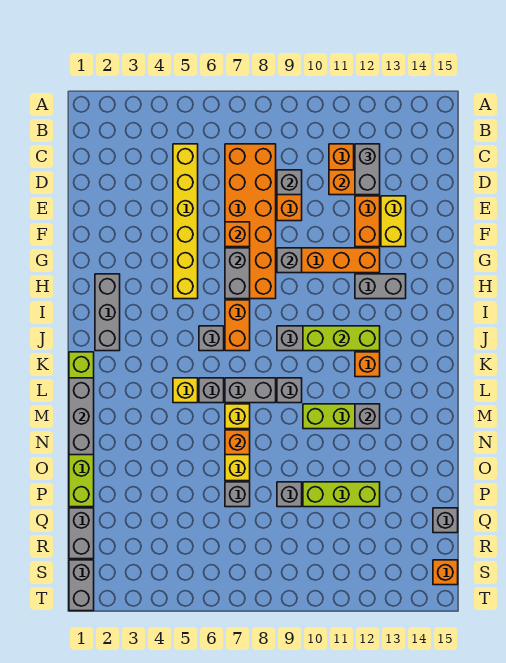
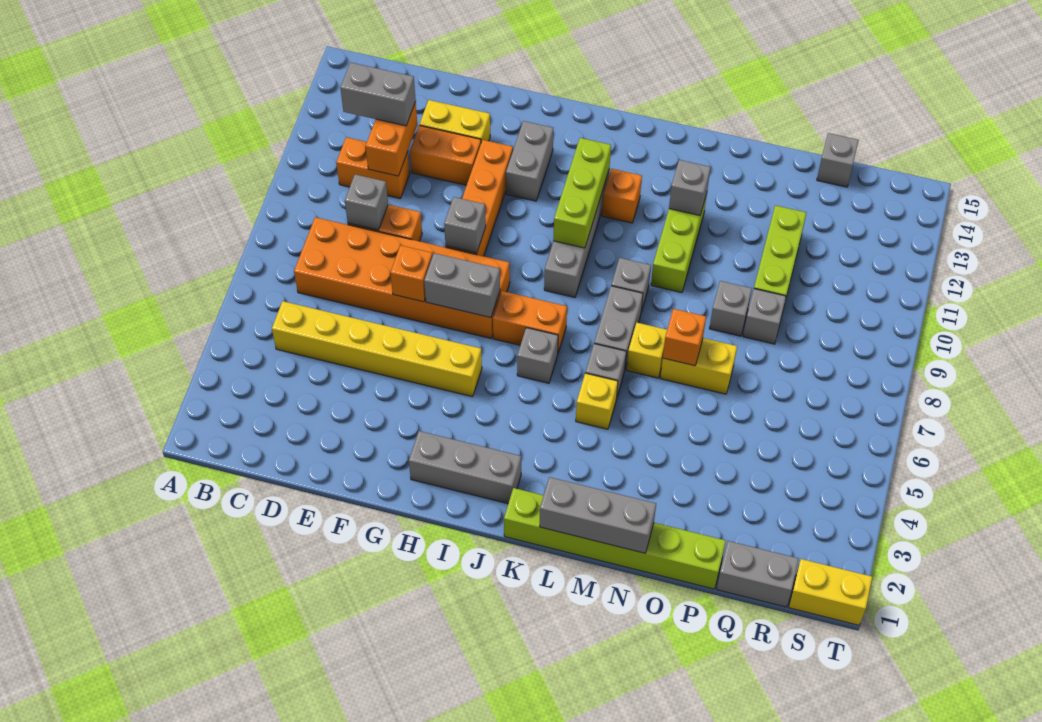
grey 1x1 brick [225,482,250,507] -> grey 1x1 brick moved to [709,281,752,336]
grey 1x2 brick [69,560,94,611] -> yellow 1x2 brick [789,559,872,625]
orange 1x1 brick [433,560,458,585] -> none

